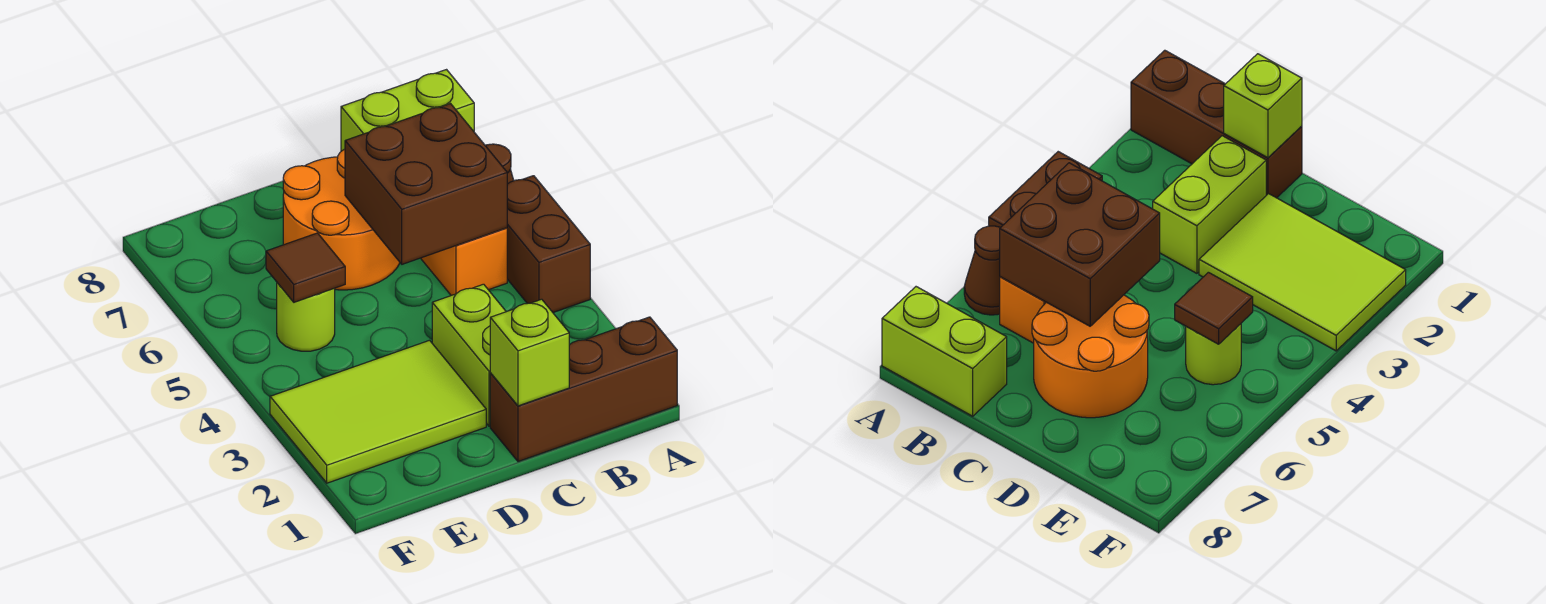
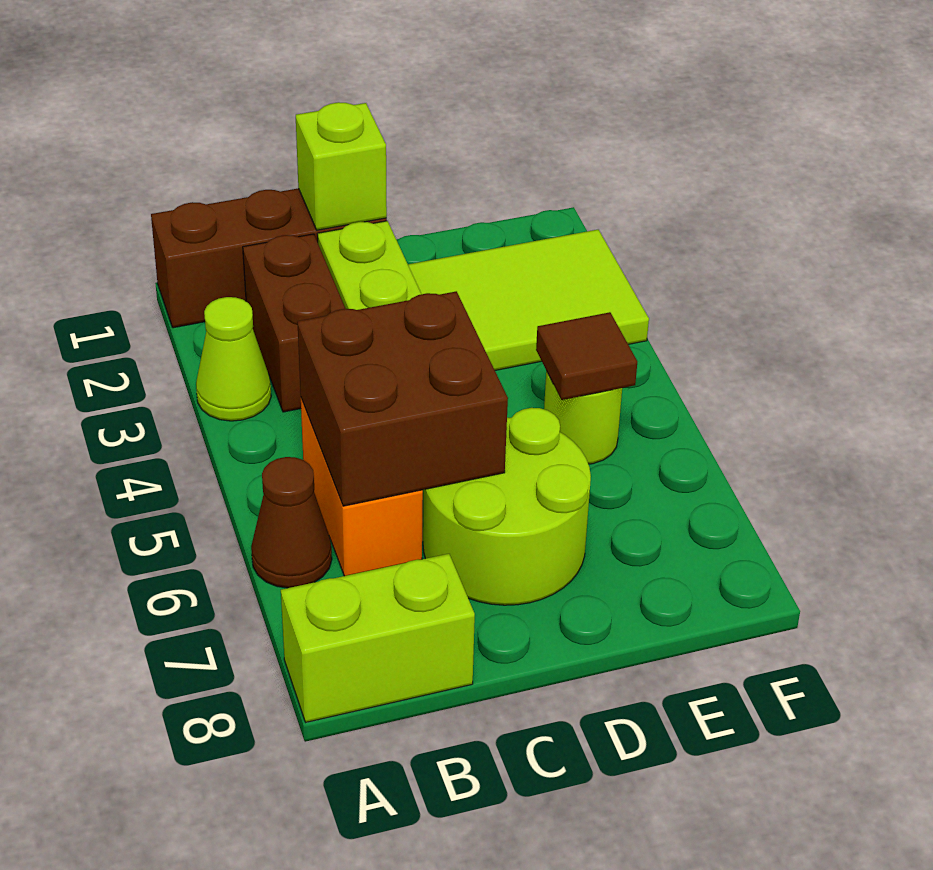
none -> lime 1x1 cone [196,297,271,421]
brown 1x2 brick [507,176,590,313] -> brown 1x2 brick moved to [243,234,345,412]
orange 2x2 round brick [283,149,400,290] -> lime 2x2 round brick [423,408,591,605]

